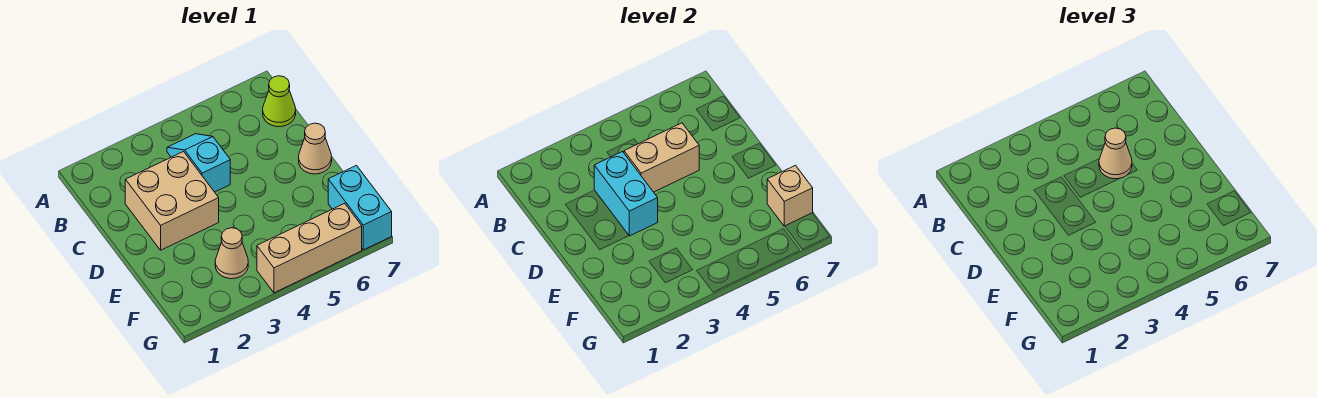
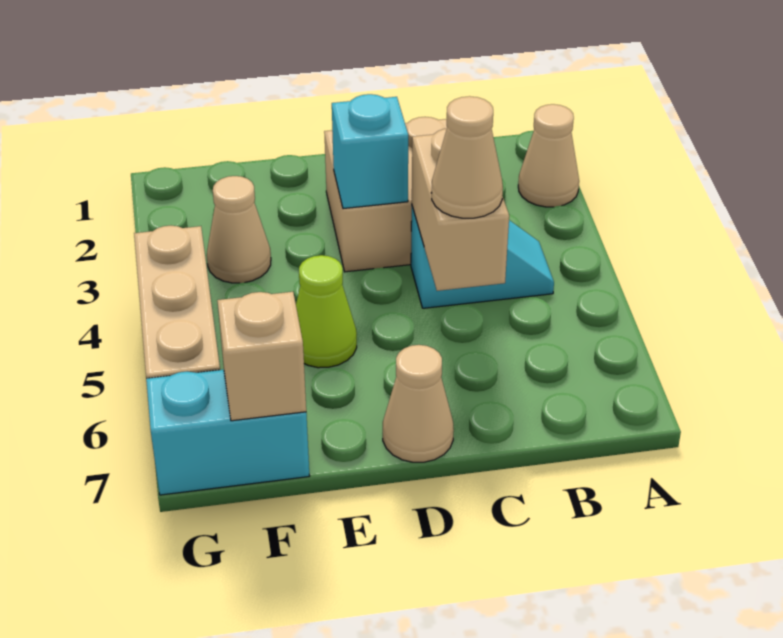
none -> tan 1x1 cone [518,104,579,207]
lime 1x1 cone [263,76,296,127] -> lime 1x1 cone moved to [296,255,357,368]
cyan 1x2 brick [594,152,658,236] -> cyan 1x1 brick [332,94,408,209]

